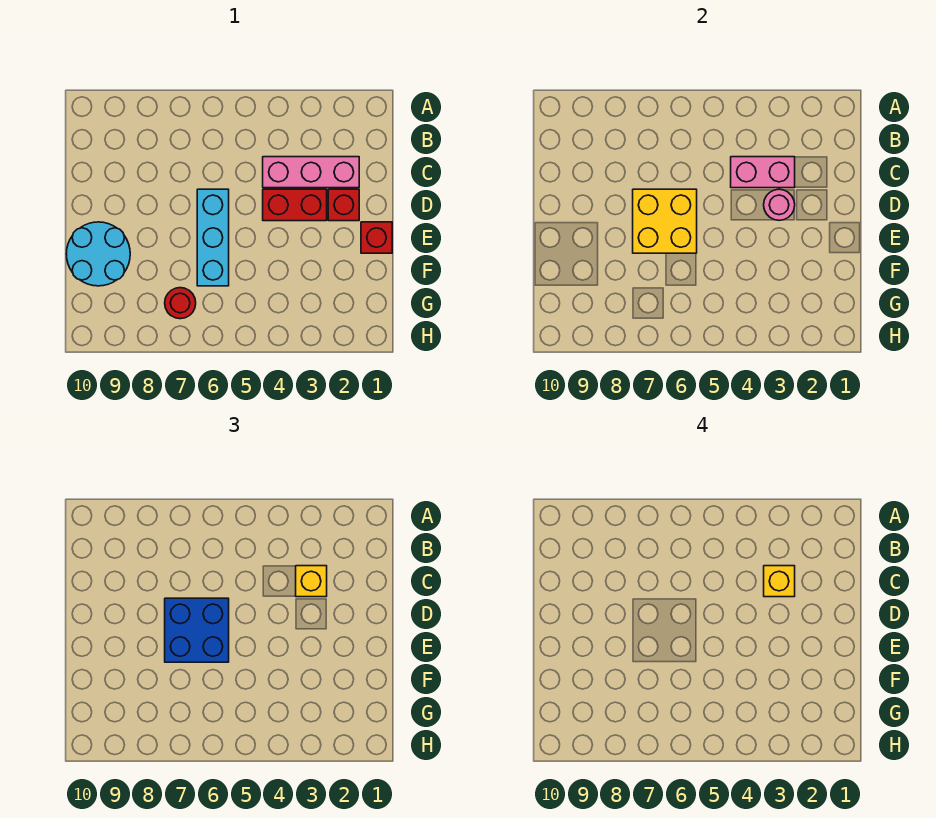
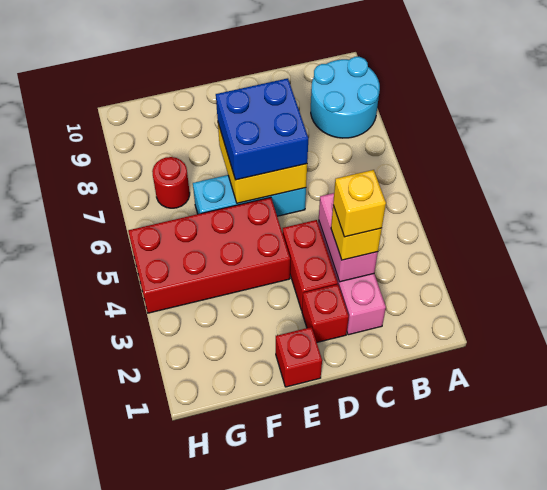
pink 1x1 round brick [764,189,795,220] -> none
none -> red 2x4 brick [128,197,290,313]
cyan 2x2 round brick [66,222,130,286] -> cyan 2x2 round brick moved to [311,57,380,138]

